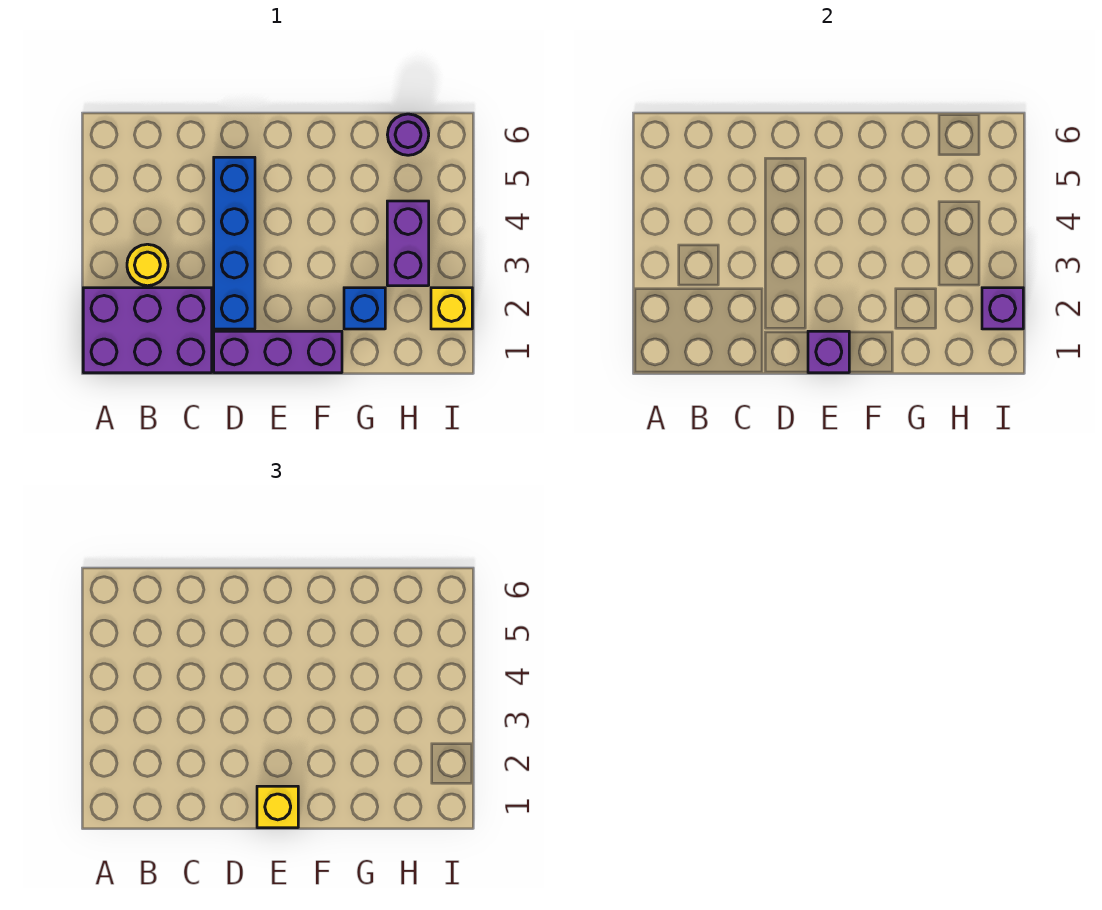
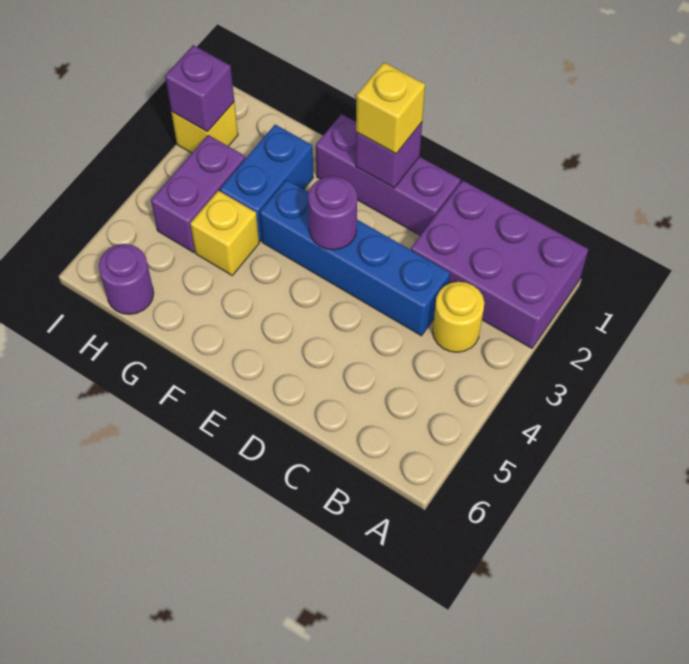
blue 1x4 brick [214,157,255,329] -> blue 1x4 brick turned to [260,180,450,336]
none -> purple 1x1 round brick [308,176,357,250]
blue 1x1 brick [344,288,385,329] -> blue 1x2 brick [220,125,313,241]
none -> yellow 1x1 brick [190,191,259,275]

